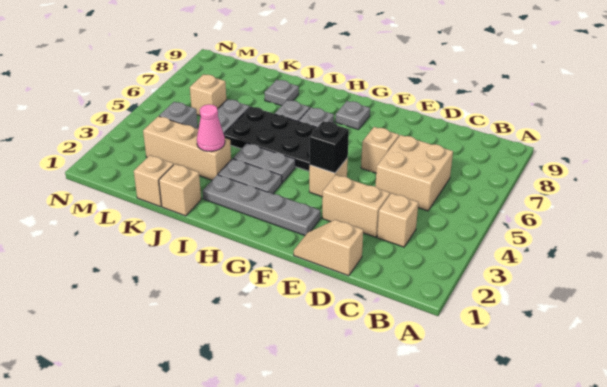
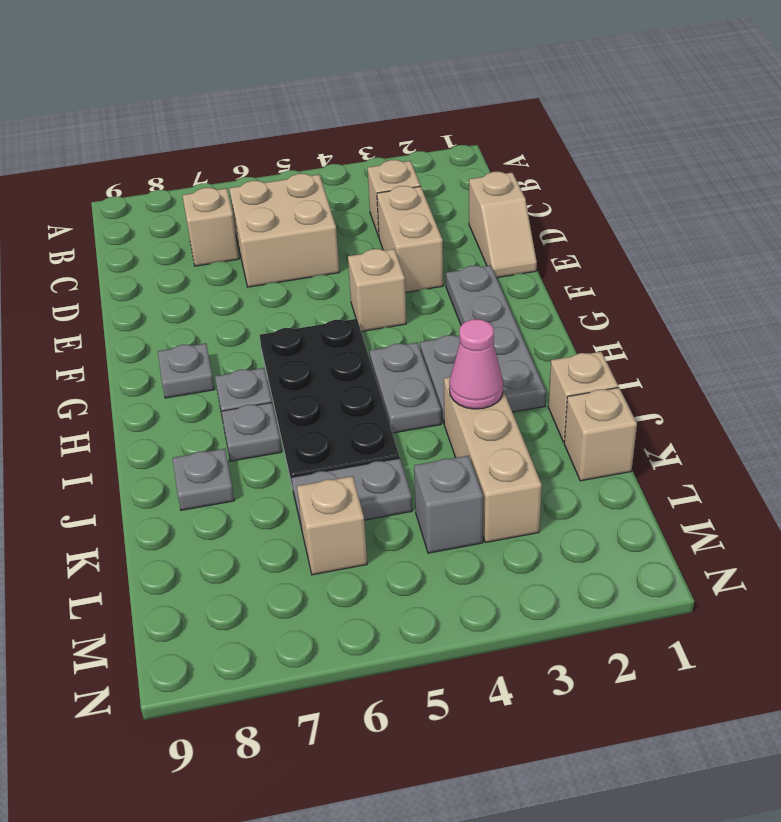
tan 1x1 brick [361,127,399,173] -> tan 1x1 brick moved to [183,188,239,266]
black 1x1 brick [310,121,349,173] -> none

